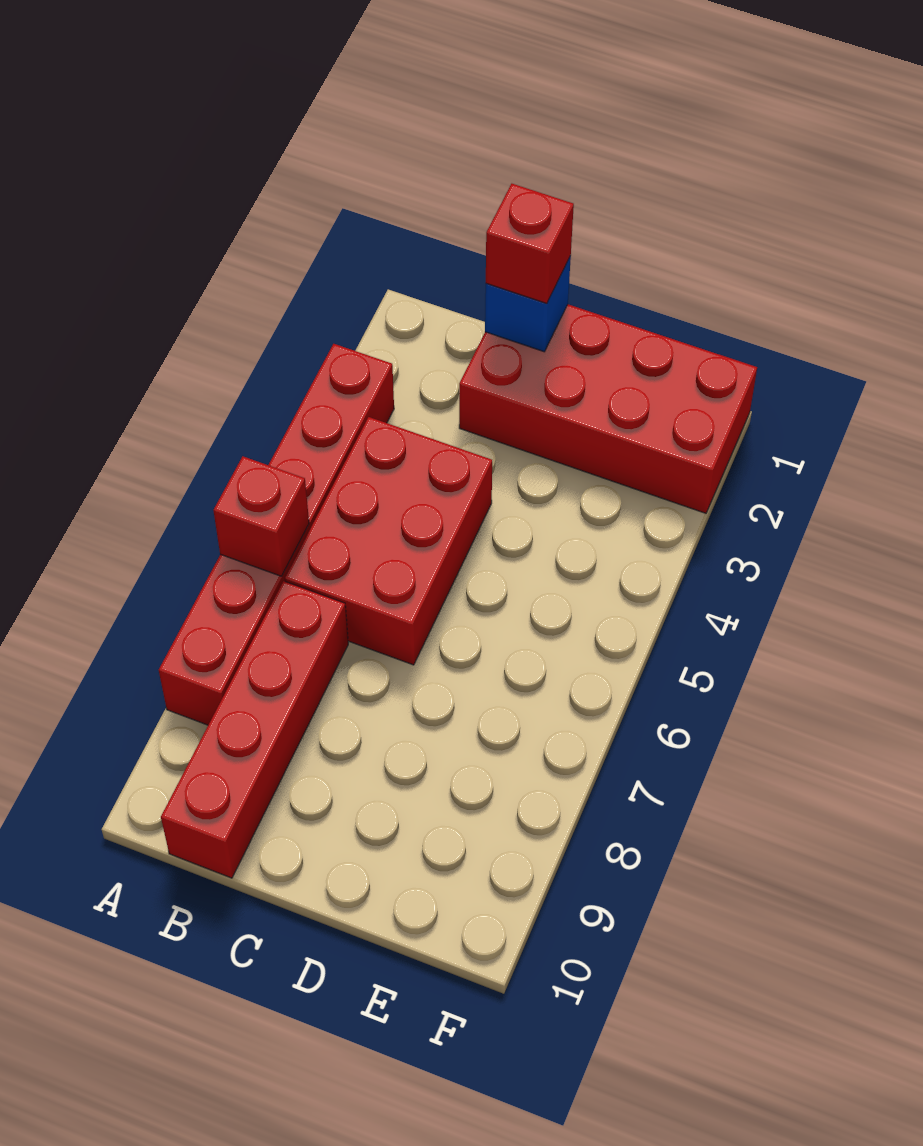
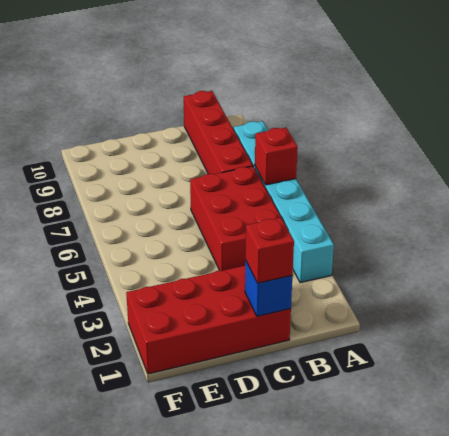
red 1x6 brick [159,344,394,725] -> cyan 1x6 brick [234,121,334,283]

